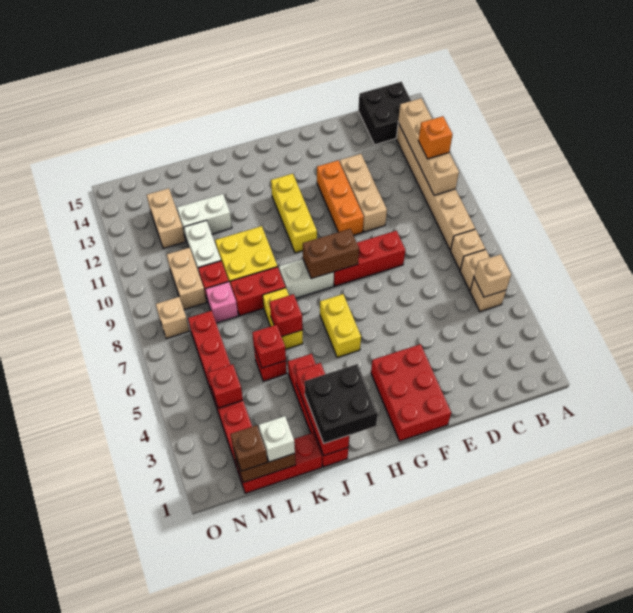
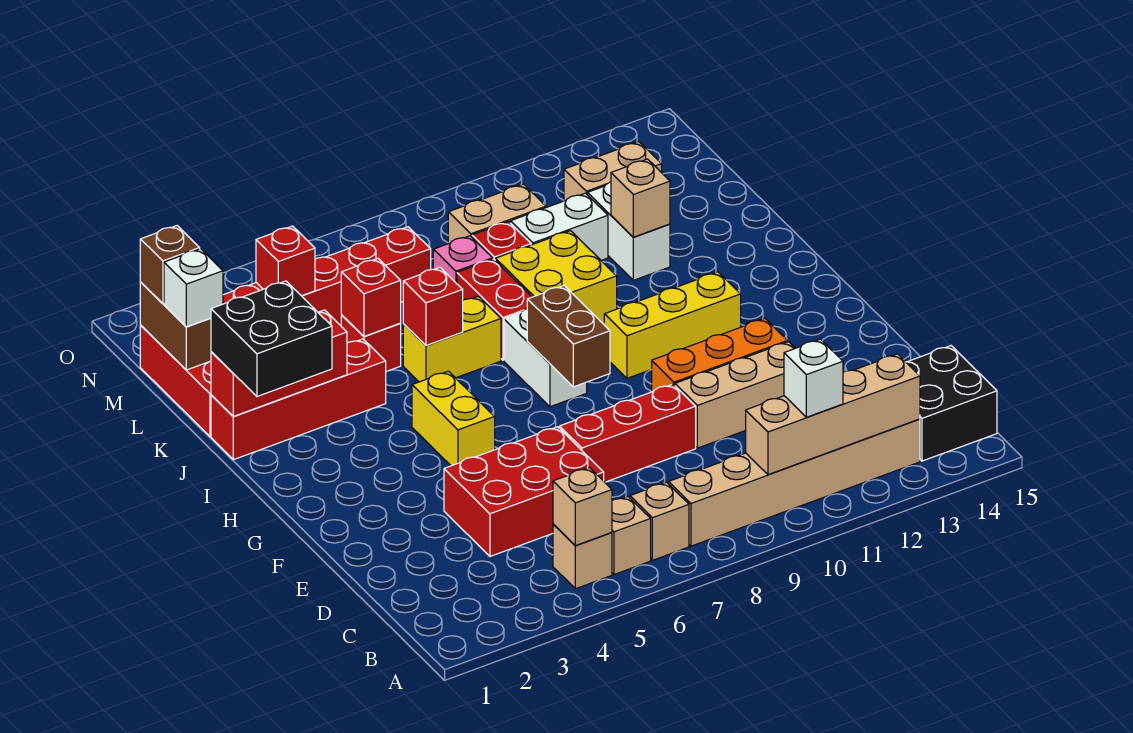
orange 1x1 brick [418,116,453,159] -> white 1x1 brick [784,339,843,417]
red 1x3 brick [334,231,405,286] -> red 1x3 brick turned to [560,384,696,482]
red 2x3 brick [371,344,451,441] -> red 2x3 brick moved to [444,427,604,556]
yellow 1x2 brick [320,294,361,358] -> yellow 1x2 brick turned to [412,371,495,466]
tan 1x1 brick [156,297,189,339] -> tan 1x1 brick moved to [611,159,670,237]

